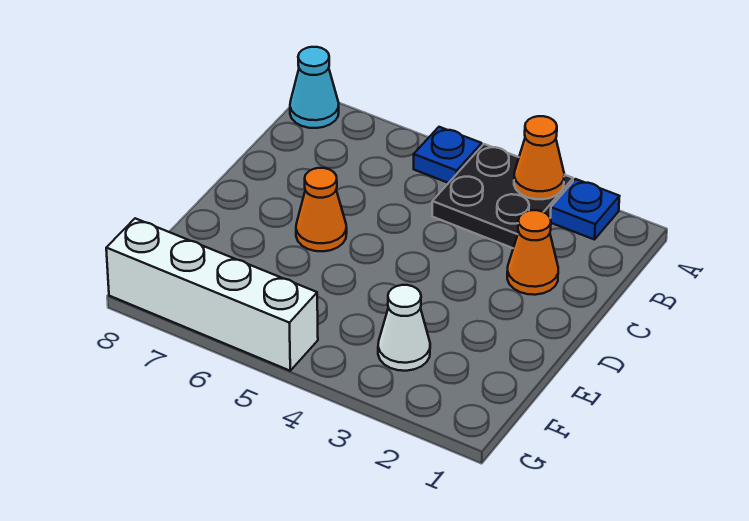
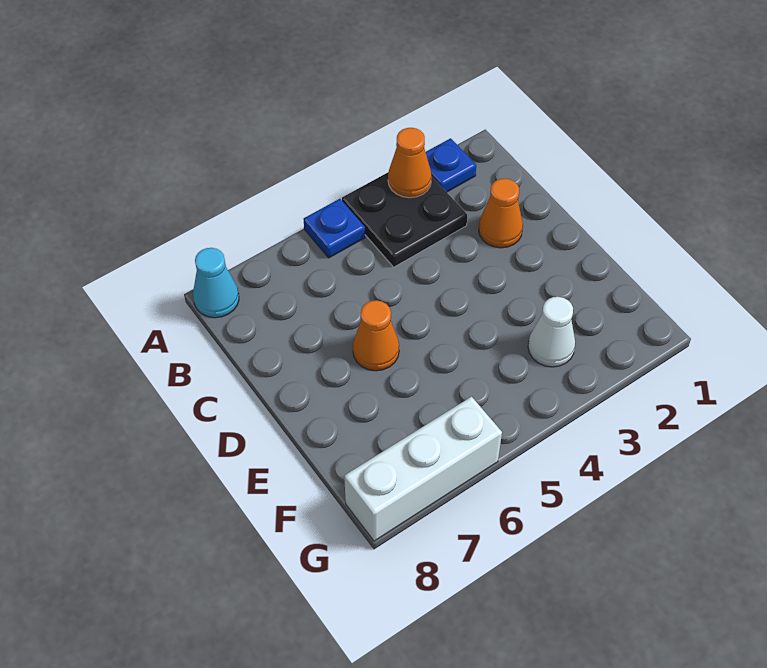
white 1x4 brick [106,218,318,371] -> white 1x3 brick [344,397,502,541]

